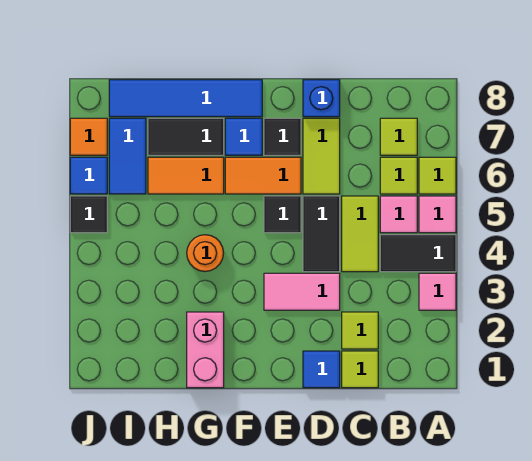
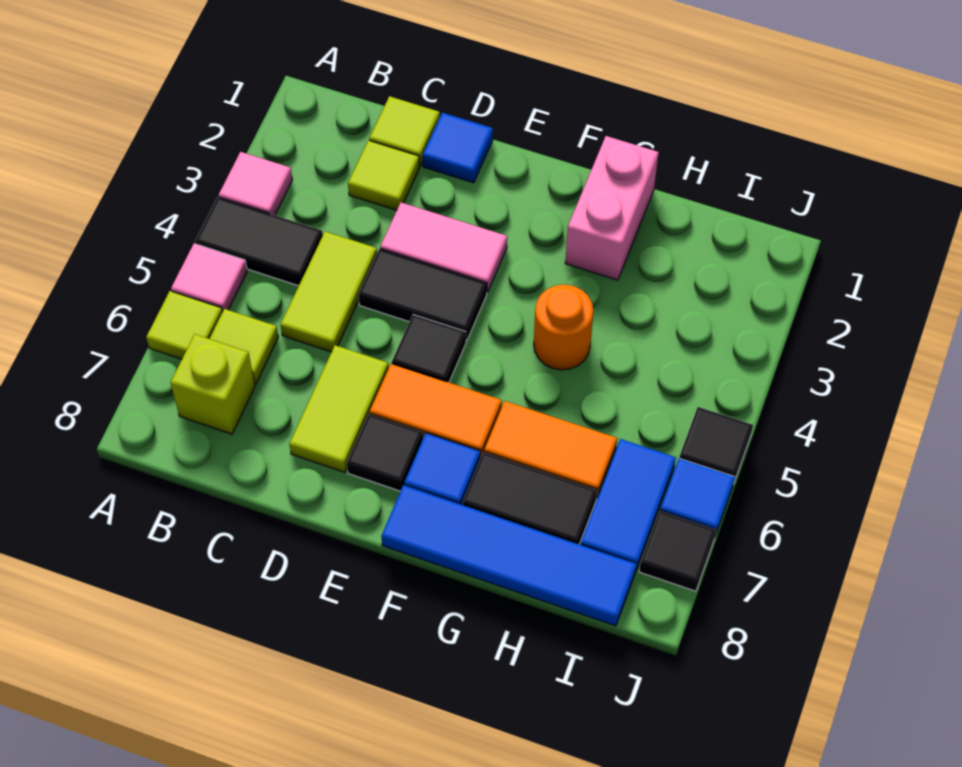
pink 1x1 tile [380,196,417,233] -> none
lime 1x1 tile [380,118,417,155] -> lime 1x1 brick [171,334,255,434]
black 1x2 tile [303,196,340,272] -> black 1x2 tile turned to [358,249,487,340]
blue 1x1 brick [303,80,340,117] -> none
orange 1x1 tile [70,118,107,155] -> black 1x1 tile [639,511,716,591]

